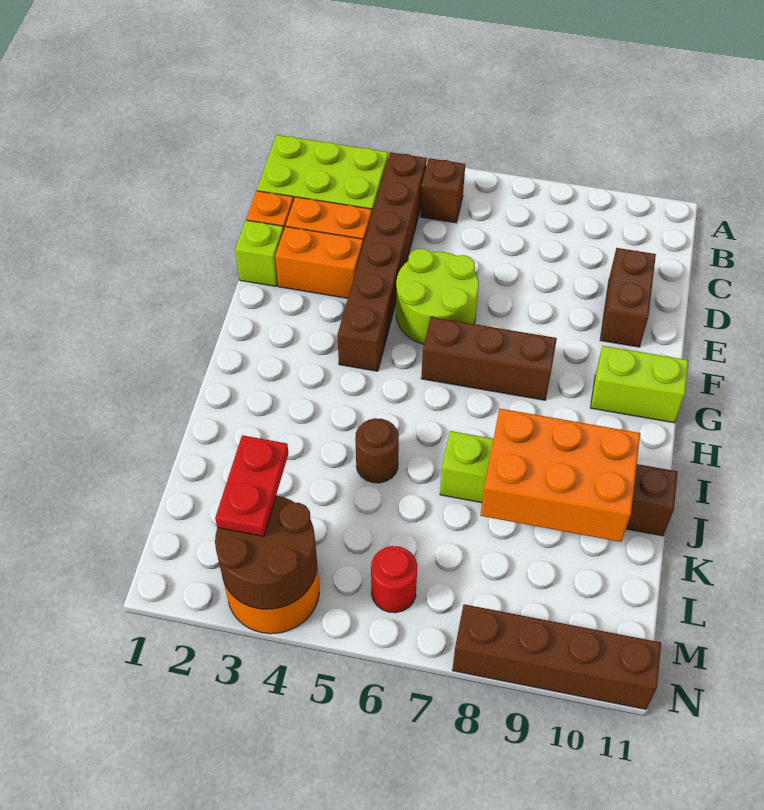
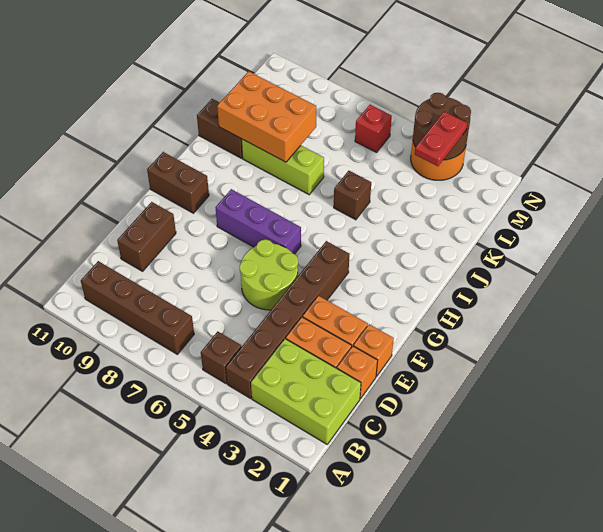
lime 1x1 brick [235,220,284,287] -> orange 1x1 brick [354,324,394,376]
brown 1x3 brick [421,317,557,400] -> purple 1x3 brick [216,189,301,254]
lime 1x2 brick [590,346,688,423] -> brown 1x2 brick [147,152,209,213]
brown 1x1 round brick [355,418,399,483] -> brown 1x1 brick [334,171,371,220]
red 1x1 round brick [371,546,417,613] -> red 1x1 brick [355,105,392,153]
brown 1x4 brick [452,604,661,709] -> brown 1x4 brick moved to [81,261,194,354]

